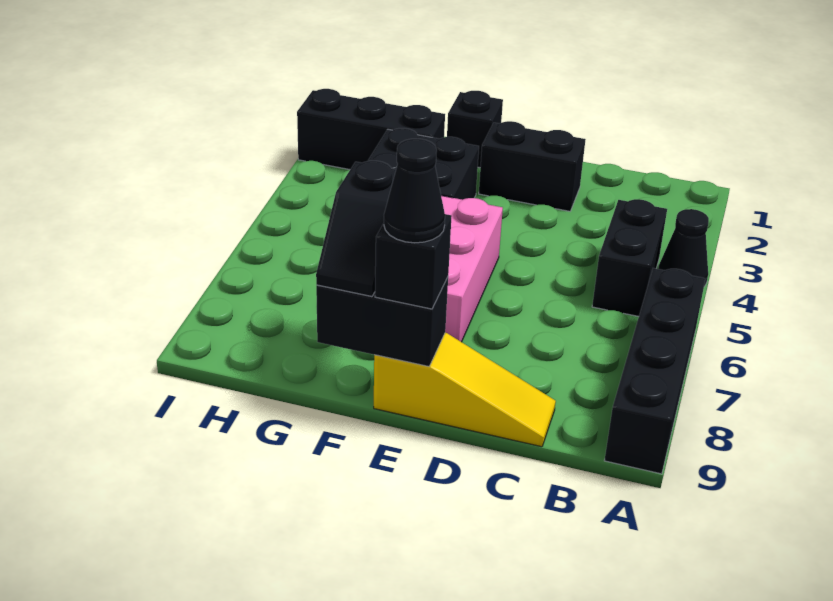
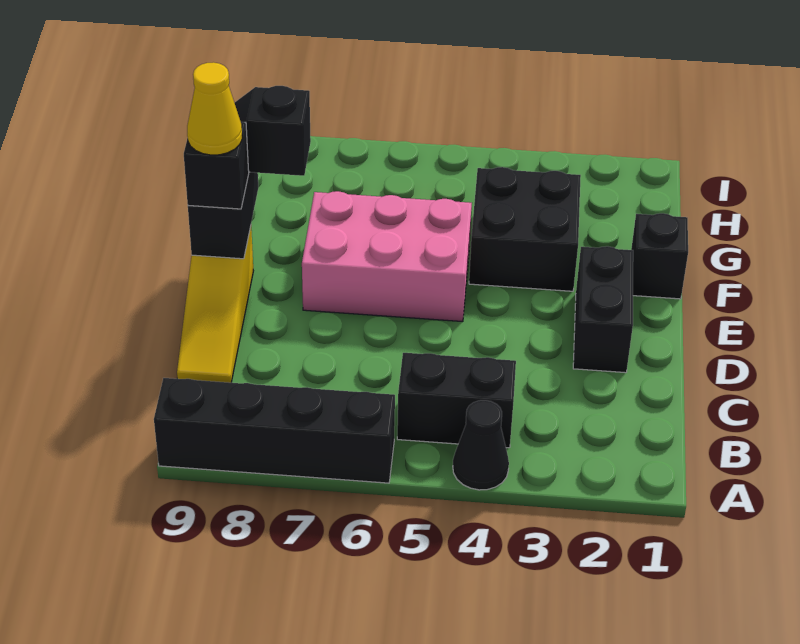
black 1x1 cone [384,139,445,243] -> yellow 1x1 cone [187,62,242,155]
black 1x3 brick [297,89,445,170] -> none

